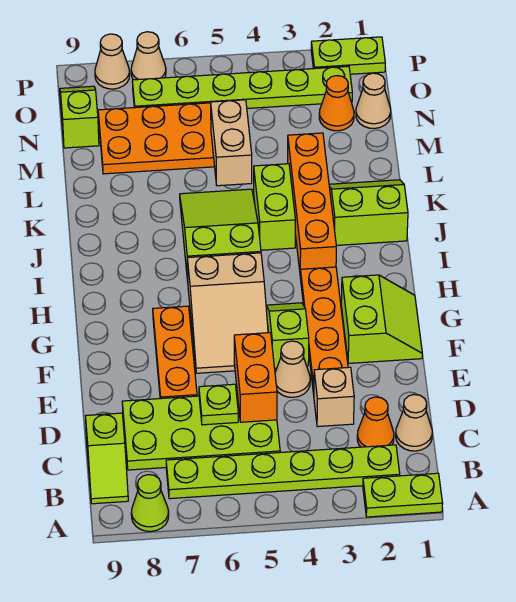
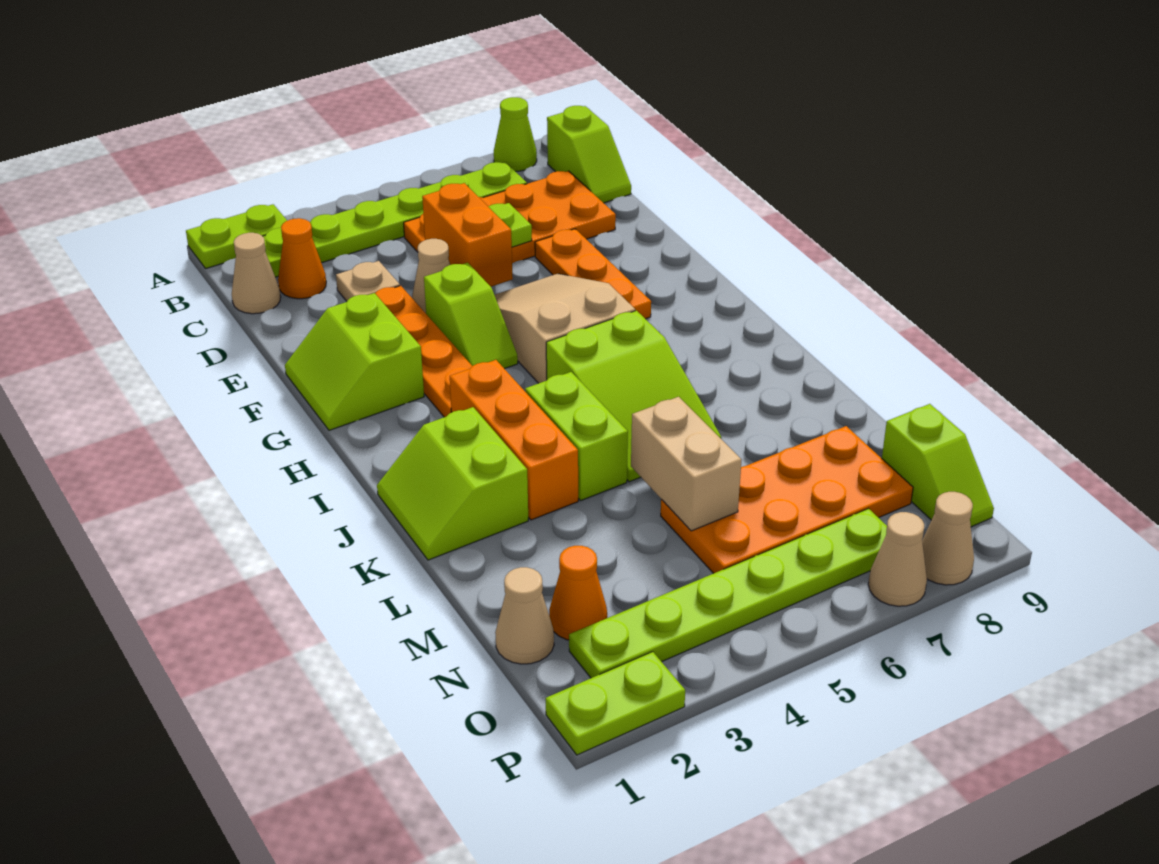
lime 1x2 slope [86,413,128,504] -> lime 1x2 slope turned to [547,106,631,203]
lime 2x4 plate [122,394,280,470] -> orange 2x4 plate [404,171,616,263]
tan 1x1 brick [314,367,354,427] -> tan 1x1 plate [336,261,400,301]
orange 1x4 brick [288,133,336,273] -> orange 1x3 brick [450,360,578,520]
lime 2x2 slope [329,180,408,245] -> lime 2x2 slope turned to [377,407,528,560]

